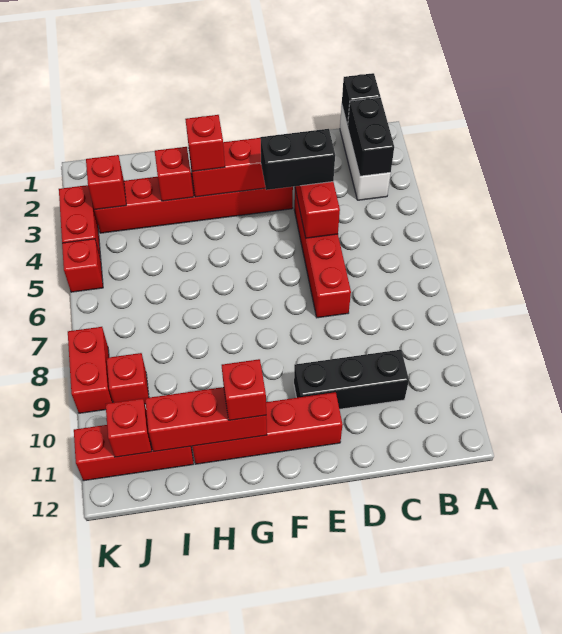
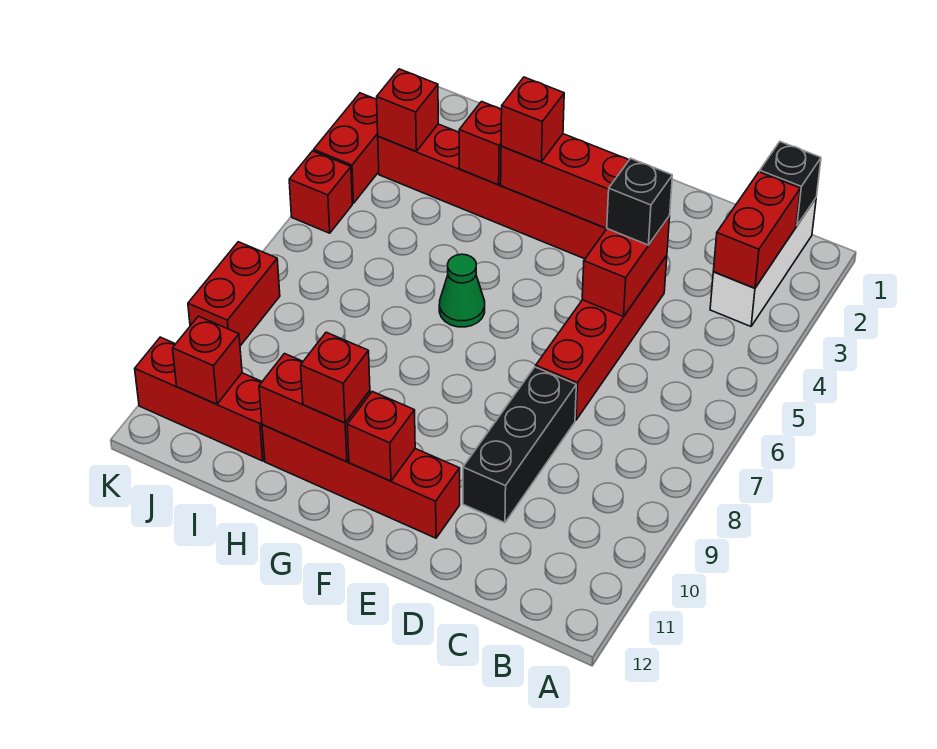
black 1x2 brick [347,97,394,176] -> red 1x2 brick [713,172,800,288]
black 1x3 brick [294,350,409,409] -> black 1x3 brick turned to [463,367,576,523]
black 1x2 brick [260,129,335,190] -> black 1x1 brick [607,158,672,245]
none -> green 1x1 cone [439,254,485,327]
red 1x3 brick [145,387,267,452] -> red 1x2 brick [259,354,370,462]
red 1x1 brick [107,353,149,404] -> red 1x1 brick moved to [347,392,415,481]

